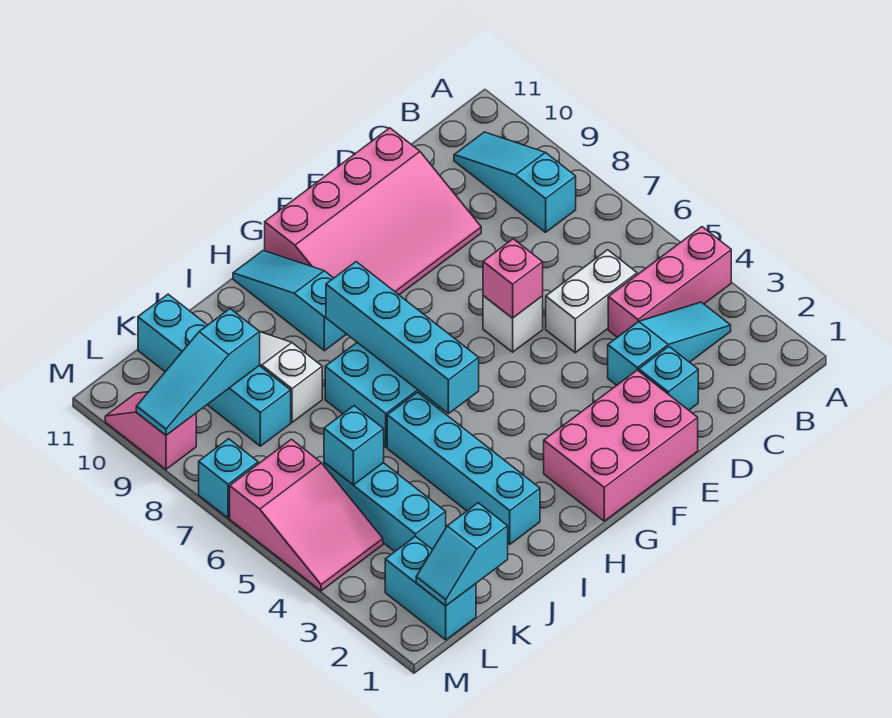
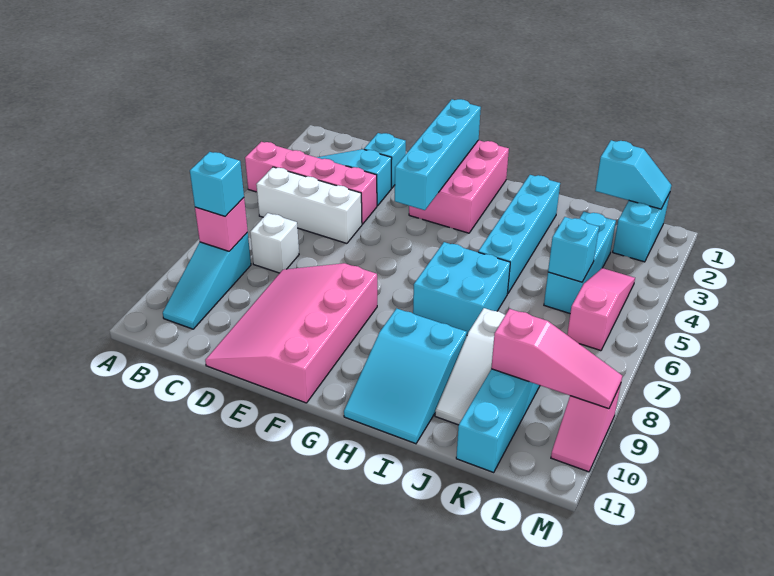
pink 1x3 brick [608,227,731,337] -> pink 1x4 brick [245,142,377,224]
white 1x2 brick [546,250,637,353] -> white 1x3 brick [256,167,362,243]
pink 3x4 slope [265,128,481,295] -> pink 3x4 slope turned to [205,263,377,403]
pink 2x3 brick [544,370,698,521] -> pink 2x3 brick turned to [409,140,509,233]
white 1x1 brick [483,296,543,352] -> white 1x1 brick moved to [250,213,299,273]
pink 1x1 brick [483,239,543,318] -> pink 1x1 brick moved to [195,198,248,251]
cyan 1x4 brick [326,262,479,414] -> cyan 1x4 brick moved to [395,99,481,210]
cyan 1x3 slope [233,250,346,351] -> cyan 2x3 slope [344,308,467,444]
cyan 1x3 slope [136,309,260,435] -> pink 1x3 slope [491,309,622,409]
pink 2x3 slope [230,439,383,591] -> pink 1x3 slope [567,268,635,351]
cyan 1x1 brick [199,439,258,518] -> cyan 1x1 brick moved to [190,152,244,216]

